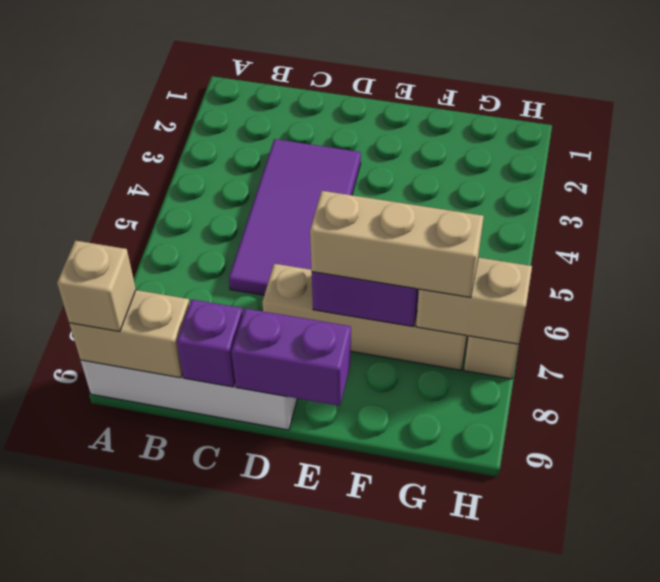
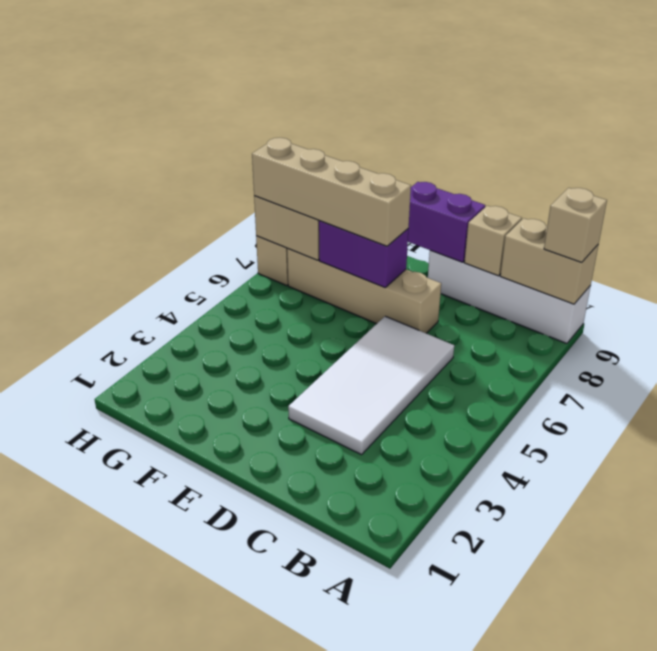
purple 2x4 tile [229,139,361,295] -> white 2x4 tile [288,316,454,455]
purple 1x1 brick [177,299,243,387] -> tan 1x1 brick [464,206,522,276]
tan 1x3 brick [310,191,484,297] -> tan 1x4 brick [252,138,411,246]

